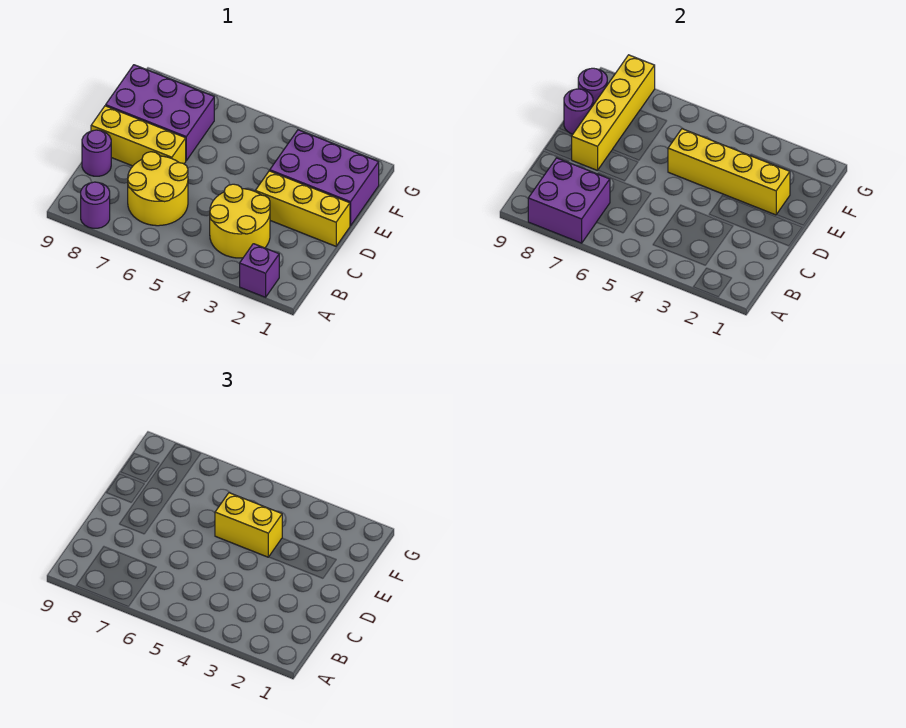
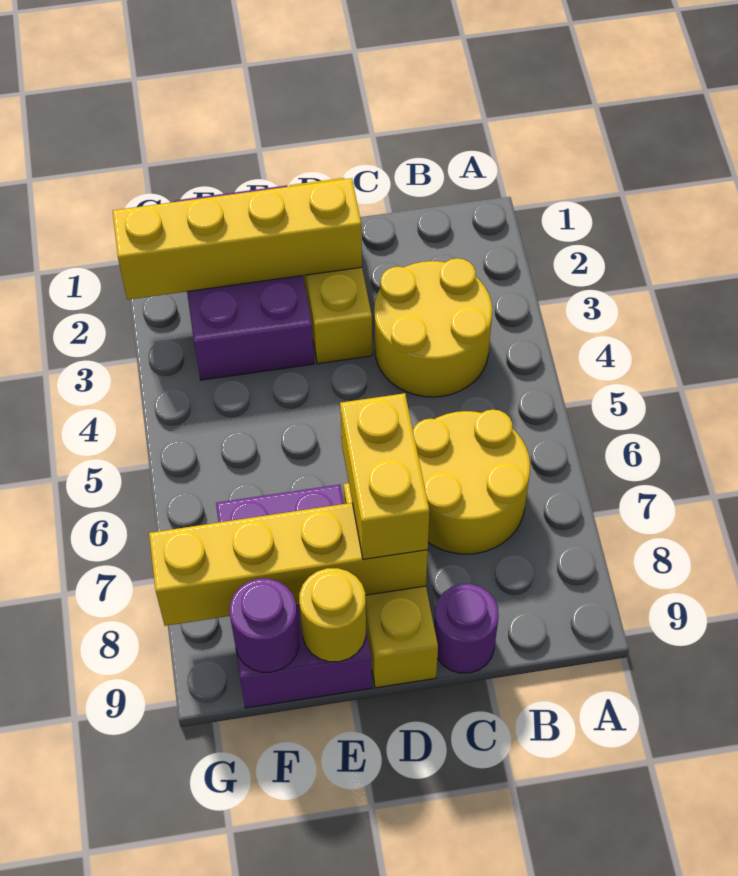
purple 1x1 brick [240,244,279,297] -> none
purple 2x2 brick [528,158,610,243] -> none
purple 1x1 round brick [81,182,110,228] -> none
yellow 1x4 brick [668,129,790,215] -> yellow 1x4 brick turned to [113,178,362,300]
yellow 1x2 brick [215,493,282,557] -> yellow 1x2 brick moved to [340,393,430,559]
purple 1x1 round brick [564,89,593,134] -> yellow 1x1 round brick [299,568,366,662]

